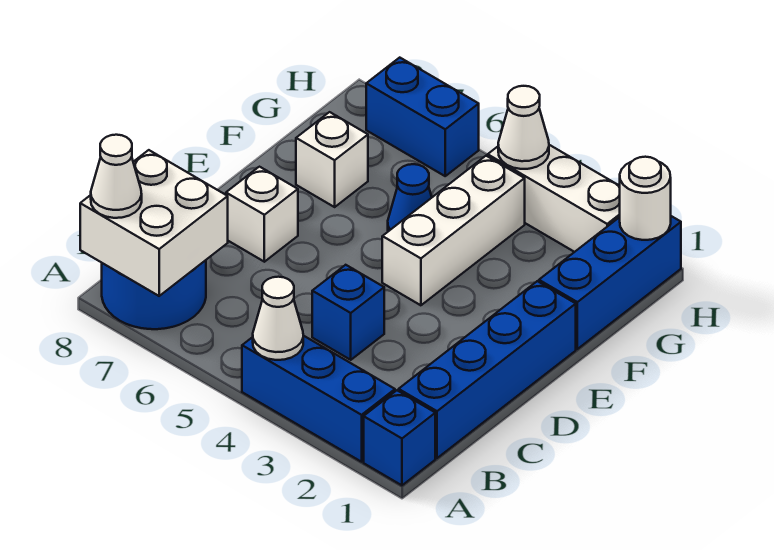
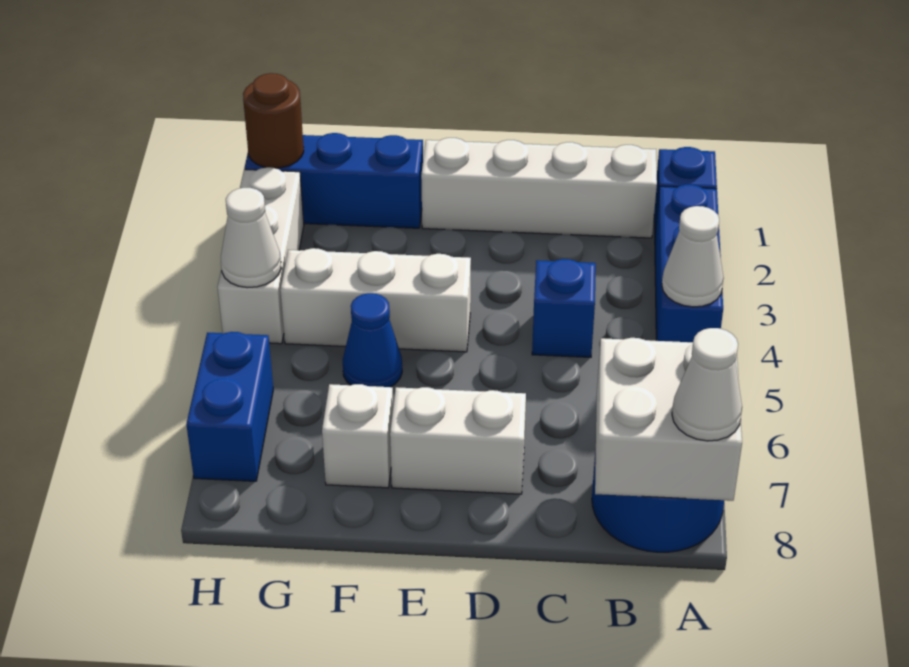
blue 1x4 brick [399,281,576,458] -> white 1x4 brick [421,138,657,238]
white 1x1 brick [226,167,298,262] -> white 1x2 brick [390,387,526,494]
white 1x1 round brick [620,157,671,240] -> brown 1x1 round brick [243,73,304,168]

